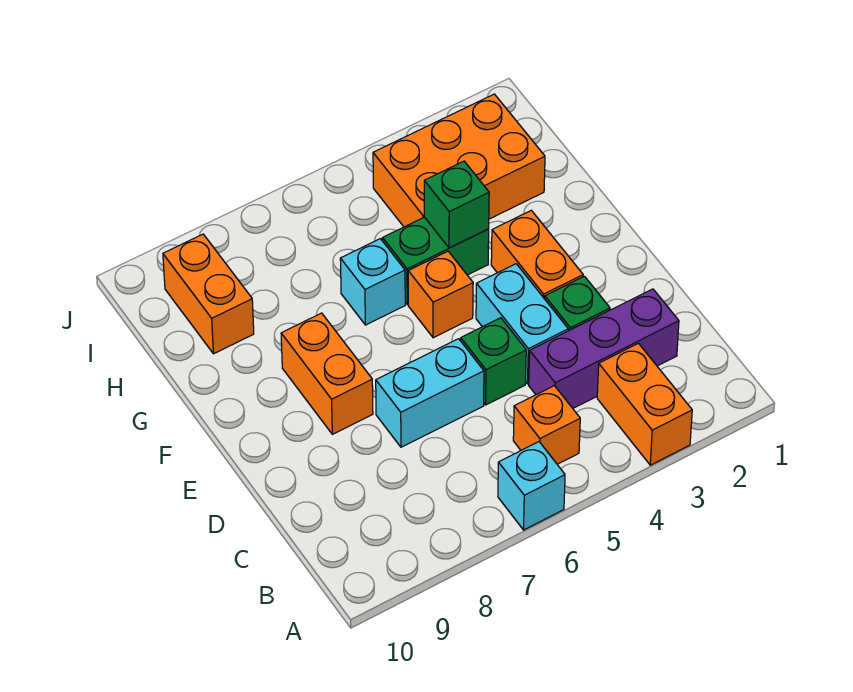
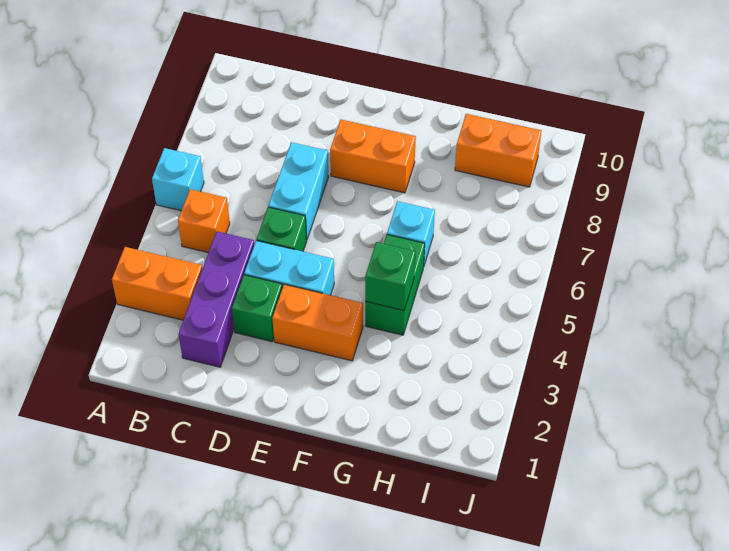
orange 1x1 brick [408,251,473,338] -> none
orange 2x3 brick [373,94,545,227] -> none

